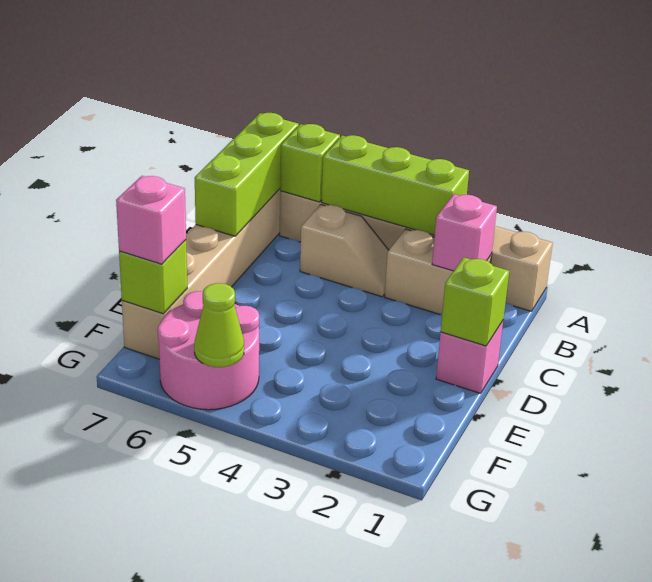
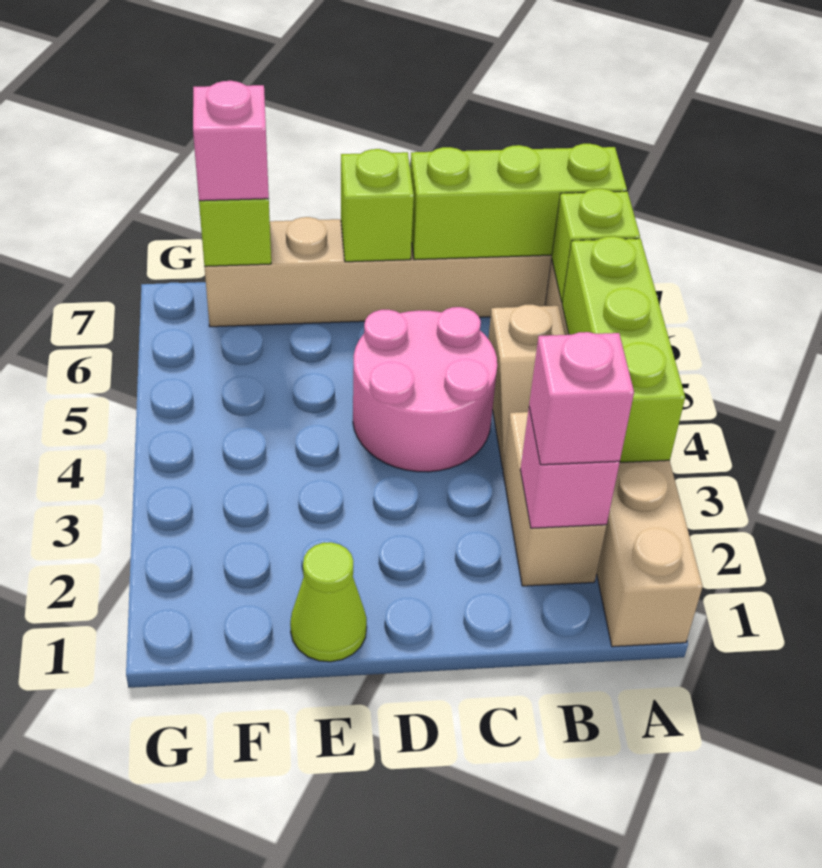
pink 1x1 brick [436,321,503,393] -> pink 1x1 brick moved to [529,332,634,465]
lime 1x1 brick [441,257,509,346] -> lime 1x1 brick moved to [341,149,414,262]
pink 2x2 round brick [158,291,259,410] -> pink 2x2 round brick moved to [353,307,497,472]
lime 1x1 cone [194,283,244,367] -> lime 1x1 cone moved to [290,542,367,662]

